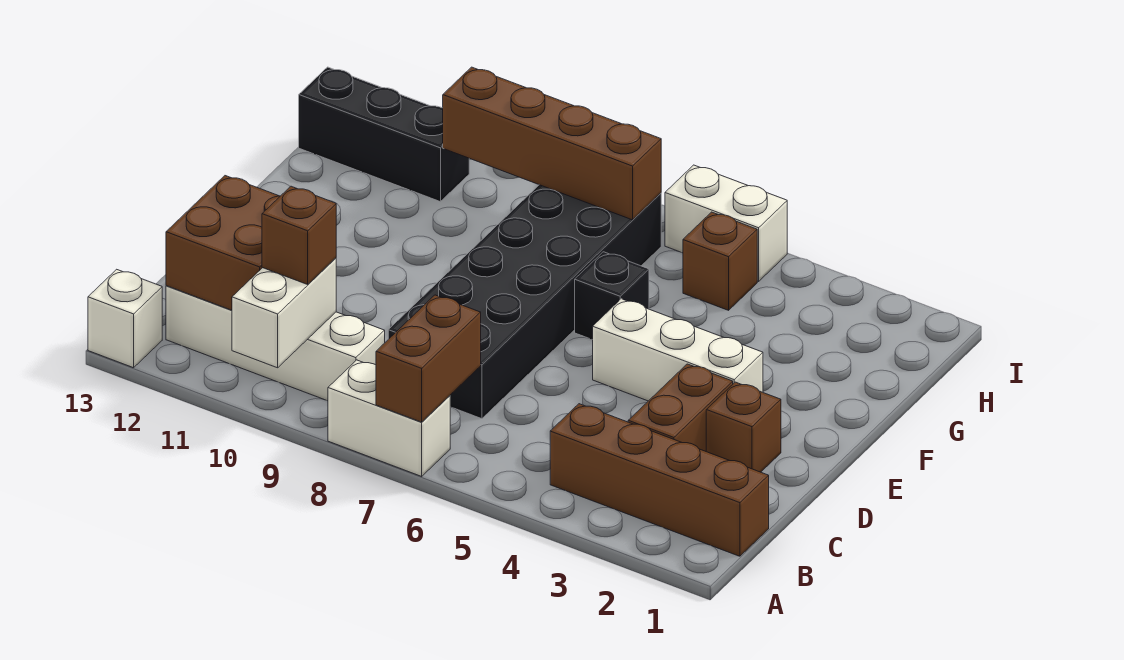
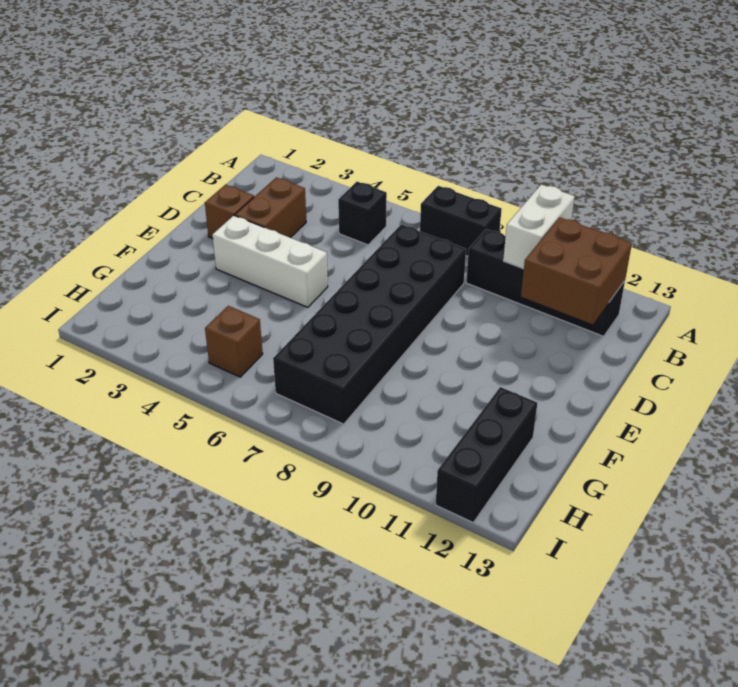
white 1x2 brick [328,360,450,476] -> black 1x2 brick [420,186,502,256]
brown 1x2 brick [376,295,481,422] -> none
white 1x1 brick [88,269,162,368] -> none
brown 1x4 brick [550,404,769,556] -> none
white 1x4 brick [166,286,385,401] -> black 1x4 brick [466,229,625,336]
brown 1x1 brick [262,186,336,284] -> none
black 1x1 brick [575,252,649,340] -> black 1x1 brick moved to [338,182,387,245]
brown 1x4 brick [443,67,661,220] -> none
black 1x3 brick [299,67,469,202] -> black 1x3 brick turned to [436,387,537,522]
white 1x2 brick [665,165,787,281] -> none

